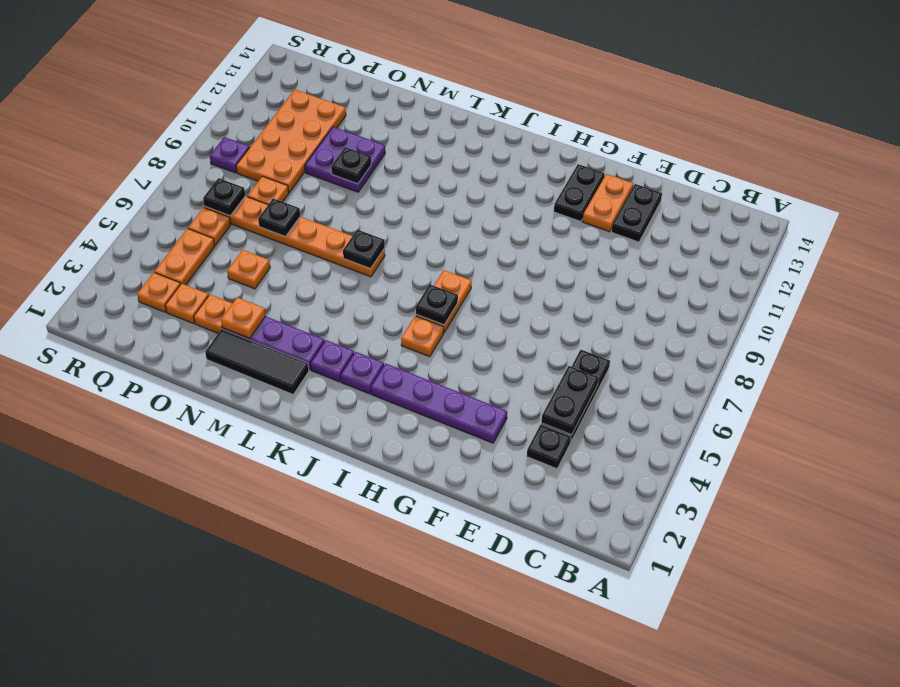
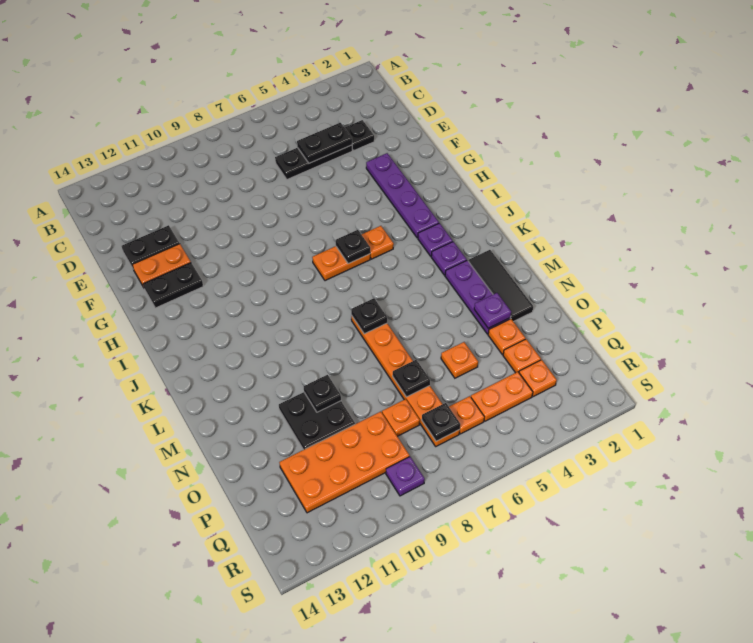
orange 1x1 plate [221,297,266,339] -> purple 1x1 plate [474,293,511,328]
purple 2x2 plate [305,127,385,192] -> black 2x2 plate [279,392,355,450]

